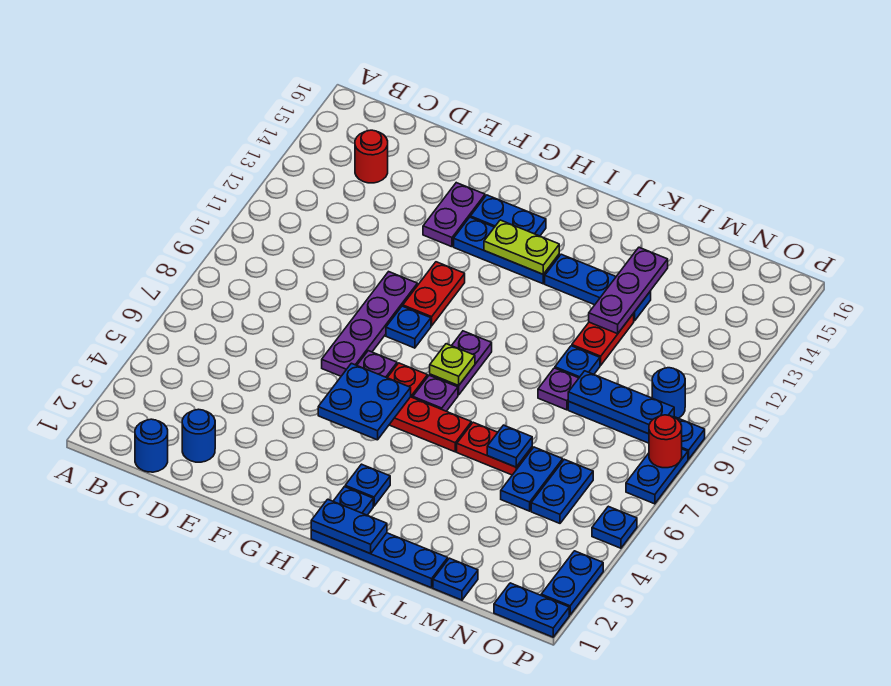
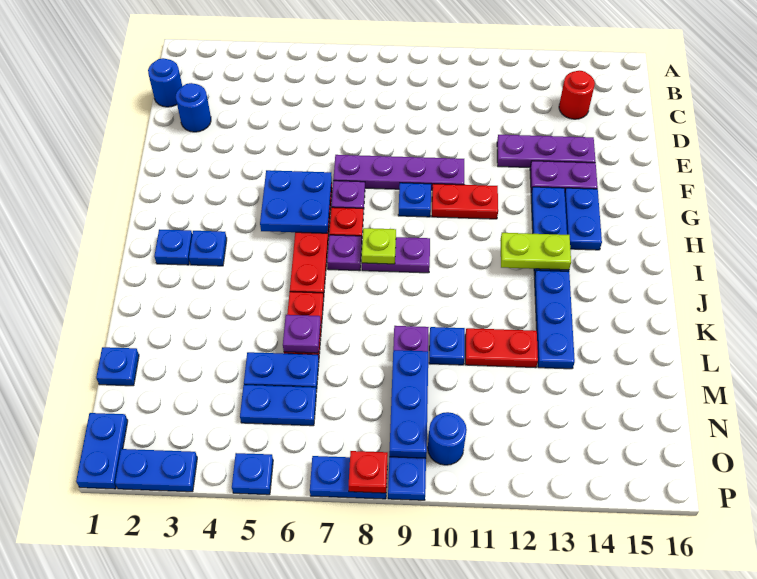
lime 1x2 plate [484,220,559,274] -> lime 1x2 plate turned to [500,233,571,270]
blue 1x4 plate [311,530,448,588] -> none
blue 1x2 plate [311,499,387,554] -> none
blue 1x1 plate [487,425,532,467] -> purple 1x1 plate [283,315,321,353]
purple 1x3 plate [589,248,668,334] -> purple 1x3 plate moved to [497,135,596,167]
red 1x1 round brick [649,415,682,468] -> red 1x1 plate [349,451,388,493]

